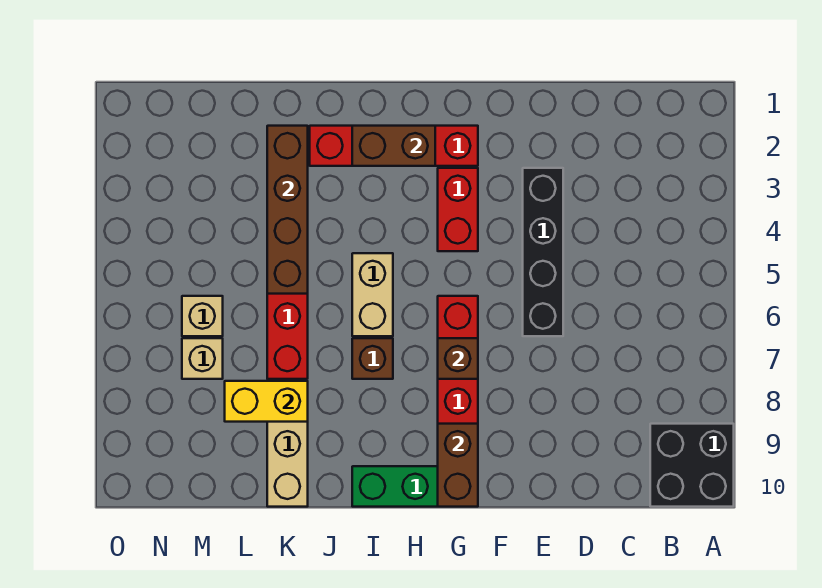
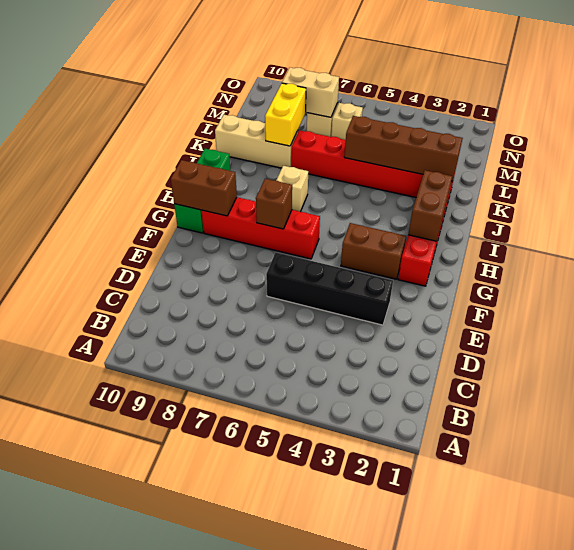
black 2x2 brick [650,424,734,507] -> none
red 1x2 brick [438,168,478,251] -> brown 1x2 brick [341,223,406,279]
tan 1x2 brick [352,253,393,336] -> tan 1x2 brick moved to [282,67,339,117]
brown 1x1 brick [352,338,393,379] -> tan 1x1 brick [276,166,308,211]

